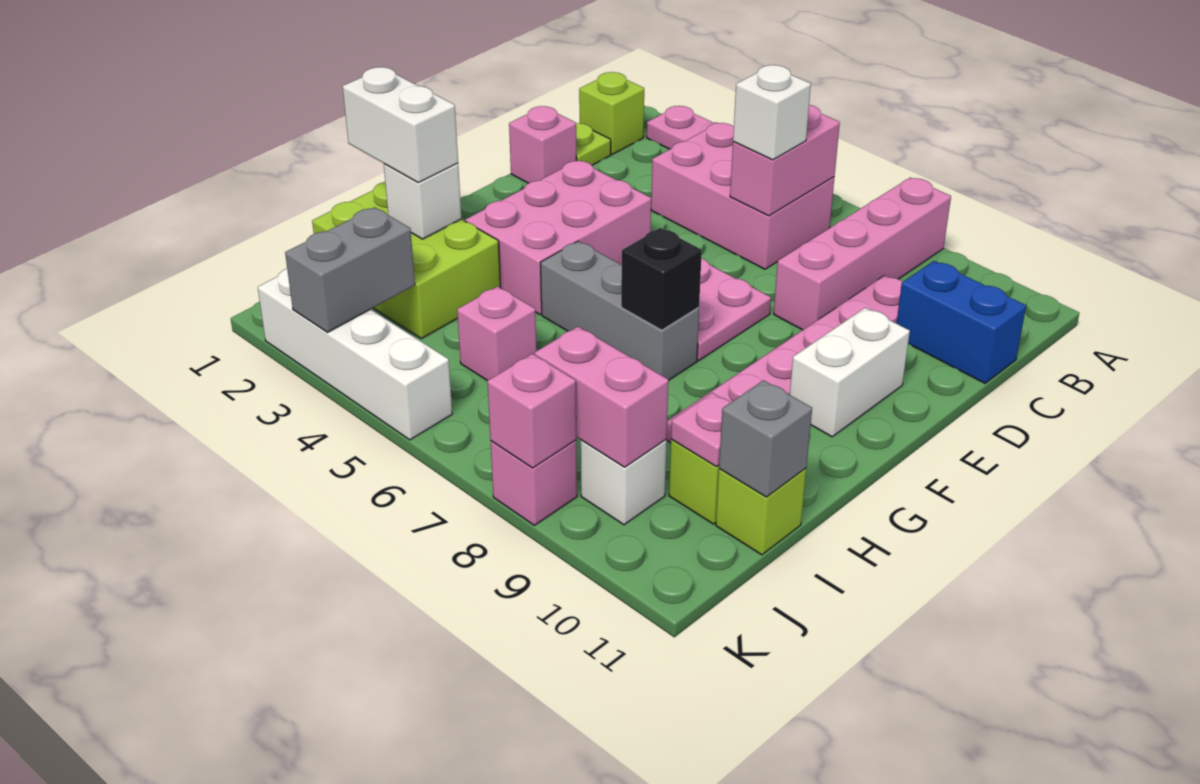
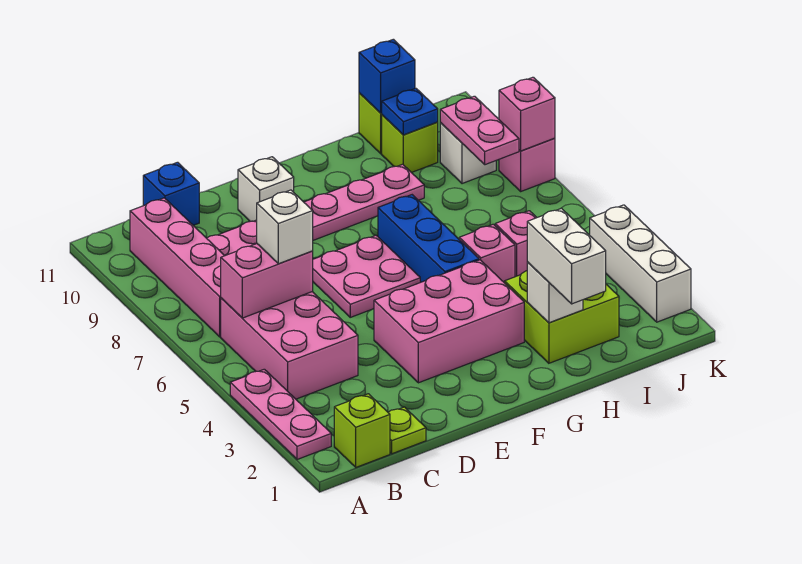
pink 1x4 brick [774,178,951,330] -> pink 1x4 brick turned to [130,198,224,337]
blue 1x2 brick [896,261,1026,383] -> blue 1x1 brick [143,162,199,225]
pink 1x1 brick [509,106,576,183] -> pink 1x1 brick moved to [459,224,515,283]
white 1x2 brick [790,308,910,437] -> white 1x1 brick [238,157,294,221]
grey 1x3 brick [541,241,699,381] -> blue 1x3 brick [378,195,479,282]
black 1x1 brick [621,228,702,330] -> none
lime 2x3 brick [312,182,500,339] -> lime 2x2 brick [505,271,619,363]
pink 1x1 plate [671,393,731,467] -> blue 1x1 plate [382,88,438,135]
grey 1x1 brick [719,380,812,497] -> blue 1x1 brick [359,39,415,113]
grey 1x2 brick [285,207,415,332] -> none
pink 1x2 brick [535,327,668,467] -> pink 1x2 plate [440,96,519,165]
white 1x4 brick [258,269,452,440] -> white 1x3 brick [590,205,691,322]

